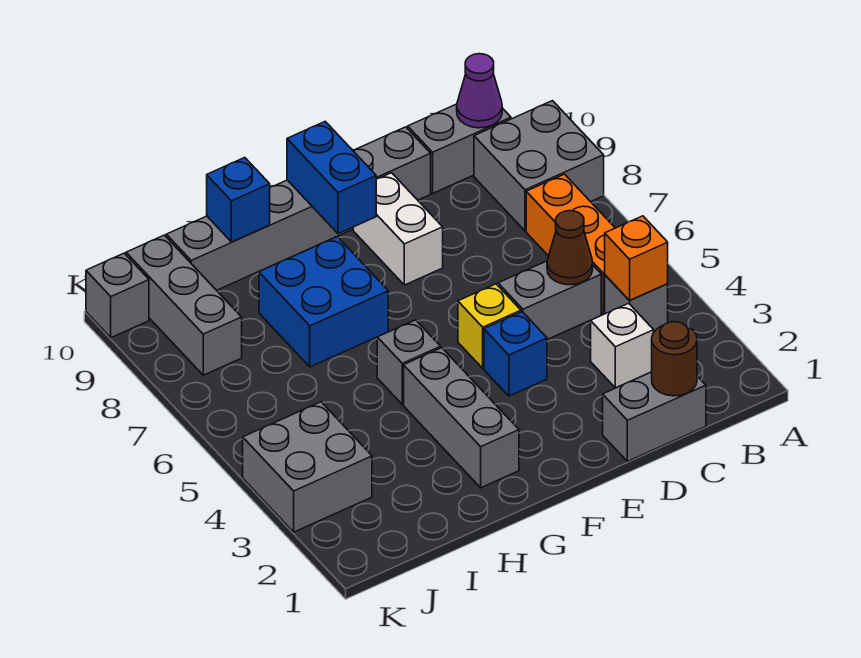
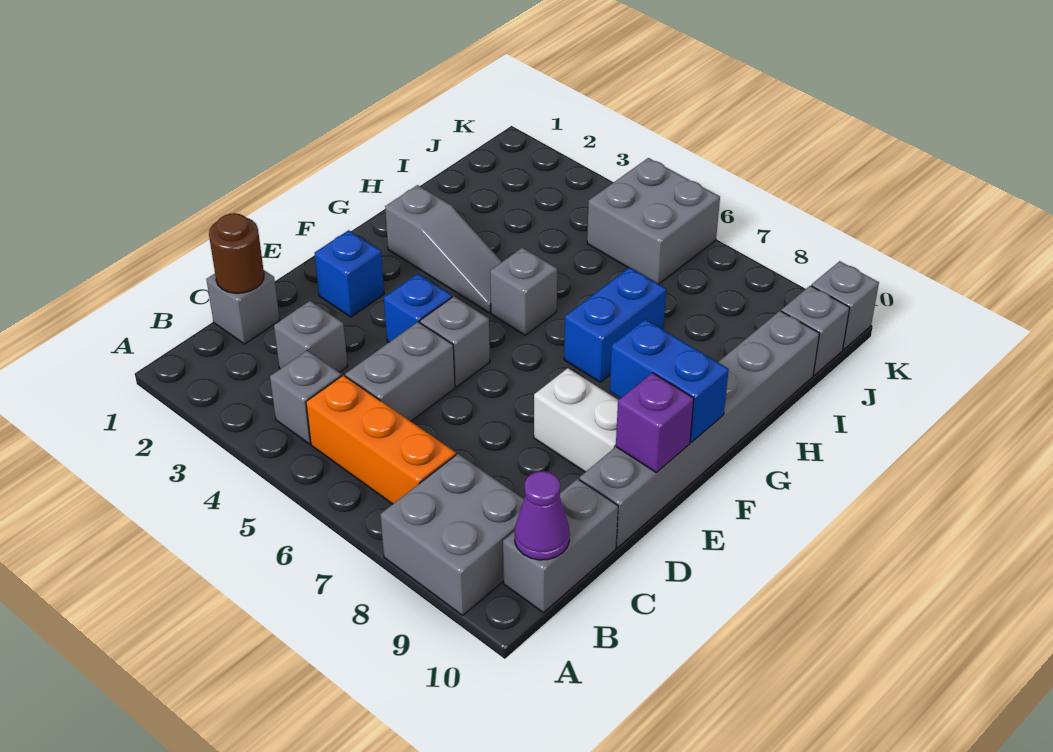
orange 1x1 brick [605,216,668,300] -> none
grey 1x2 brick [603,372,706,461] -> grey 1x1 brick [206,270,280,344]
white 1x1 brick [591,303,654,388] -> grey 1x1 brick [274,301,348,372]
brown 1x1 cone [547,211,593,285] -> none
yellow 1x1 brick [458,284,521,368] -> grey 1x1 brick [420,297,490,387]
none -> purple 1x1 brick [616,373,694,473]
grey 1x3 brick [404,348,519,488] -> grey 1x3 slope [385,185,502,313]
blue 2x2 brick [259,237,388,367] -> blue 1x2 brick [564,268,666,382]
blue 1x1 brick [207,158,270,242] -> blue 1x1 brick moved to [315,230,384,317]
grey 2x2 brick [243,402,372,532] -> grey 2x2 brick moved to [587,158,720,284]
grey 1x3 brick [126,235,242,375] -> grey 1x1 brick [781,286,850,375]

